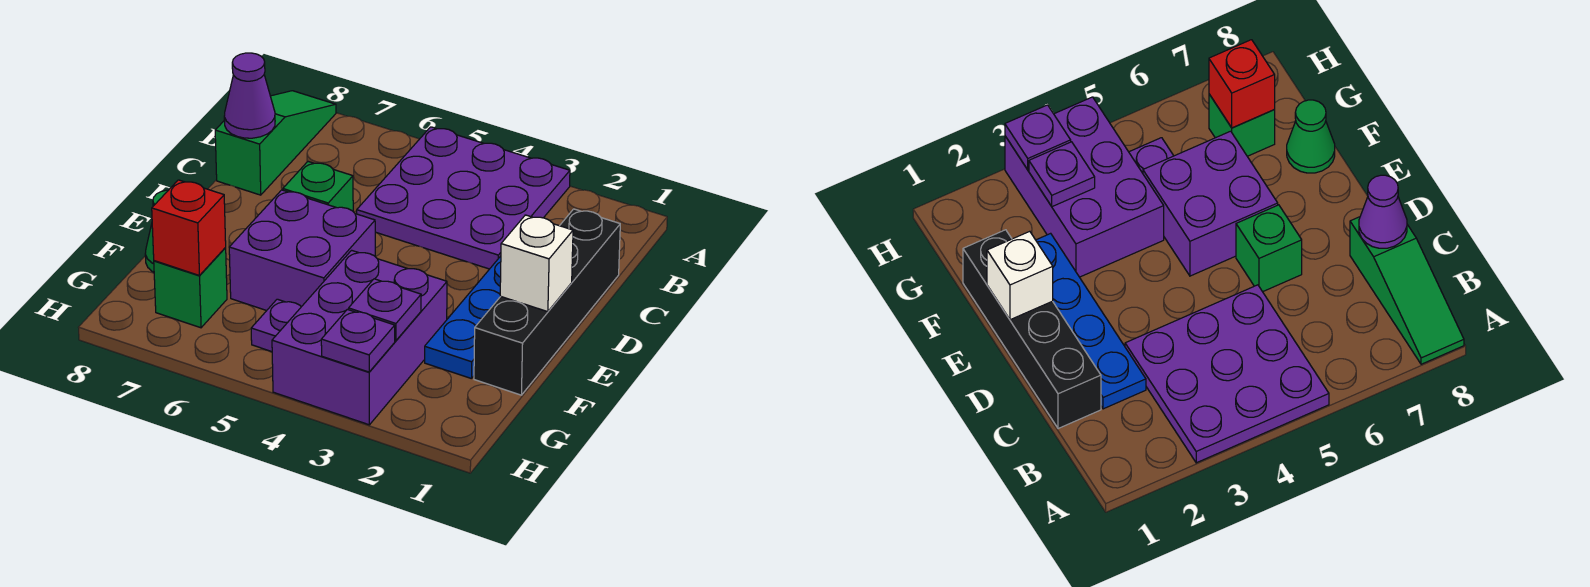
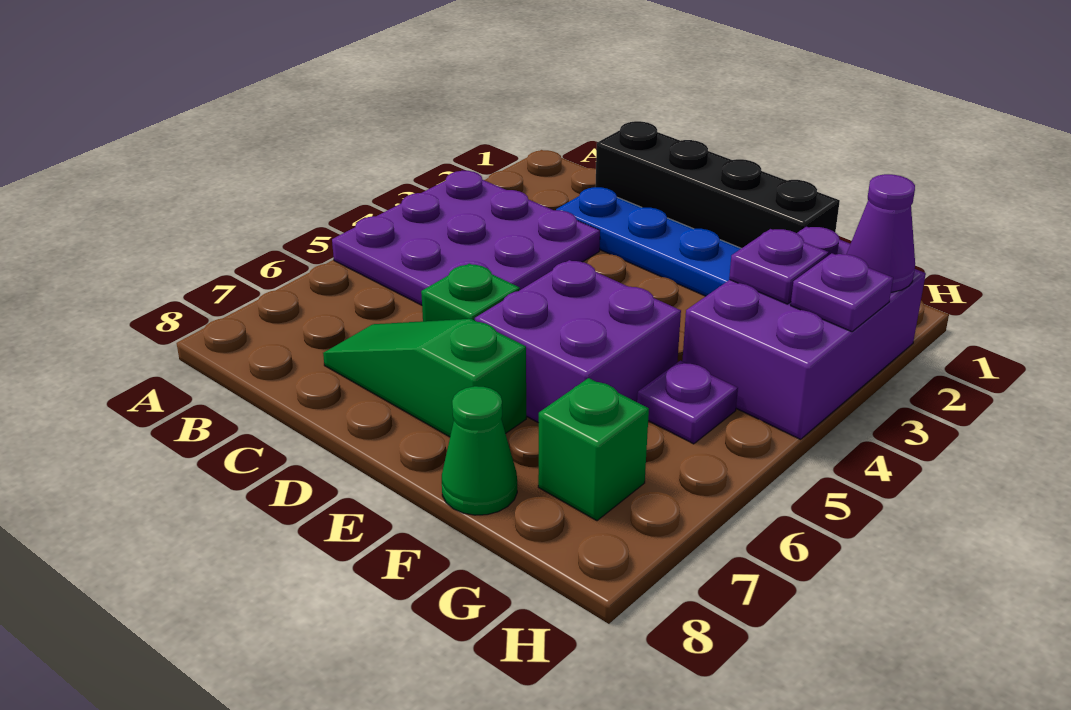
green 1x3 slope [215,91,336,195] -> green 1x3 slope moved to [323,319,526,437]
purple 1x1 cone [224,53,275,138] -> purple 1x1 cone moved to [847,174,915,292]
white 1x1 brick [500,215,573,312] -> none
purple 2x3 brick [272,250,447,425] -> purple 2x3 brick turned to [682,227,926,439]
red 1x1 brick [152,180,226,276] -> none

